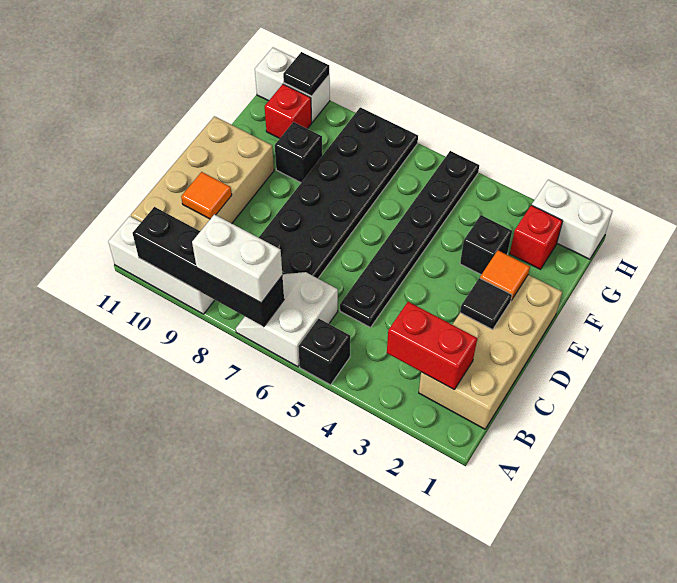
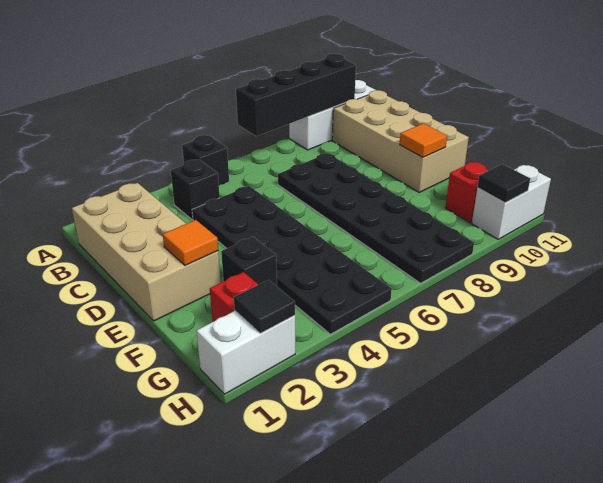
white 2x2 slope [236,272,338,367] -> none
white 1x2 brick [192,214,282,303] -> none
red 1x2 brick [387,302,477,389] -> none
black 1x6 plate [340,151,479,328] -> black 2x6 plate [192,186,392,334]
orange 1x1 tile [181,172,232,219] -> orange 1x1 tile moved to [400,123,447,157]
black 1x1 tile [460,278,512,330] -> black 1x1 tile moved to [234,280,295,333]
black 1x1 brick [275,122,322,183] -> black 1x1 brick moved to [171,159,220,220]

